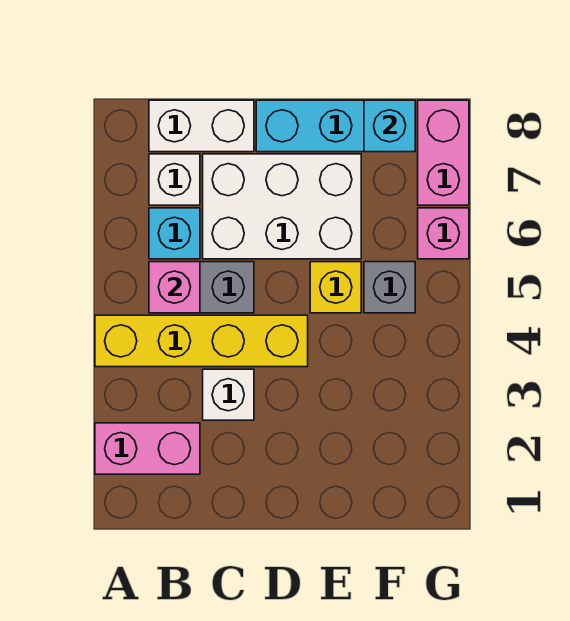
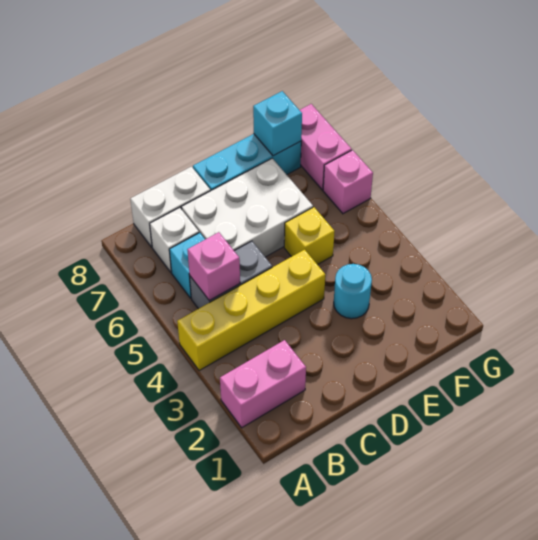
white 1x1 brick [203,369,254,420] -> none
none -> cyan 1x1 round brick [334,264,372,319]
grey 1x1 brick [364,262,415,313] -> none

